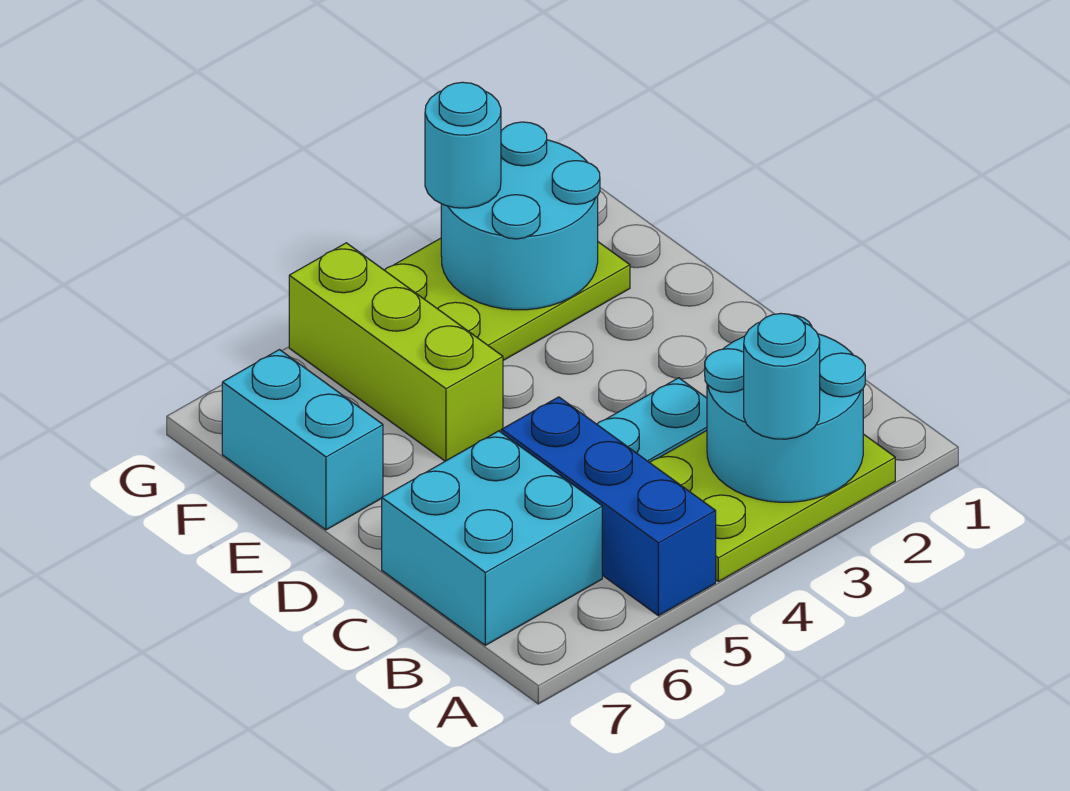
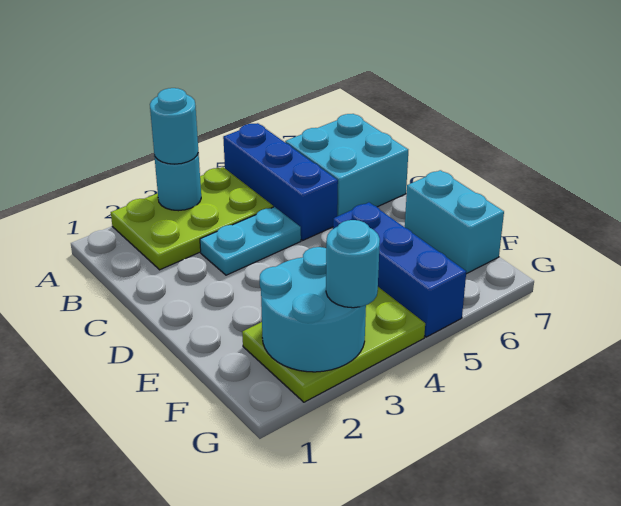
cyan 2x2 round brick [705,315,865,502] -> cyan 1x1 round brick [154,153,201,211]
lime 1x3 brick [289,243,503,461] -> blue 1x3 brick [333,202,466,337]

